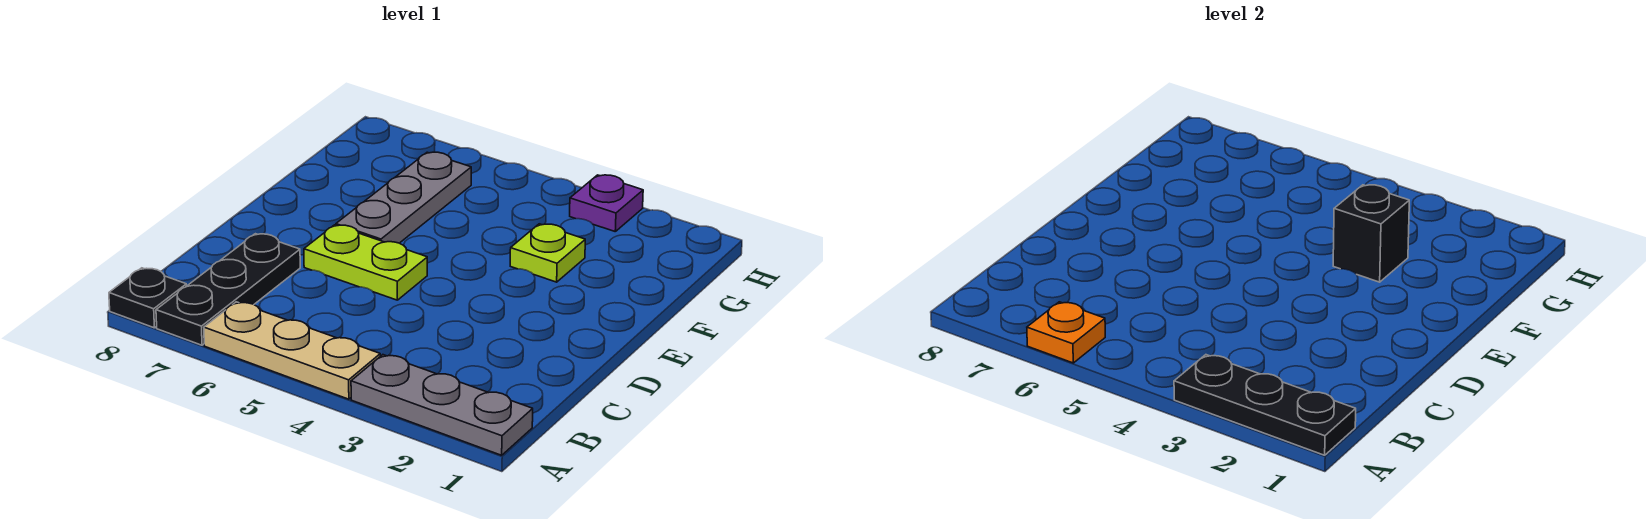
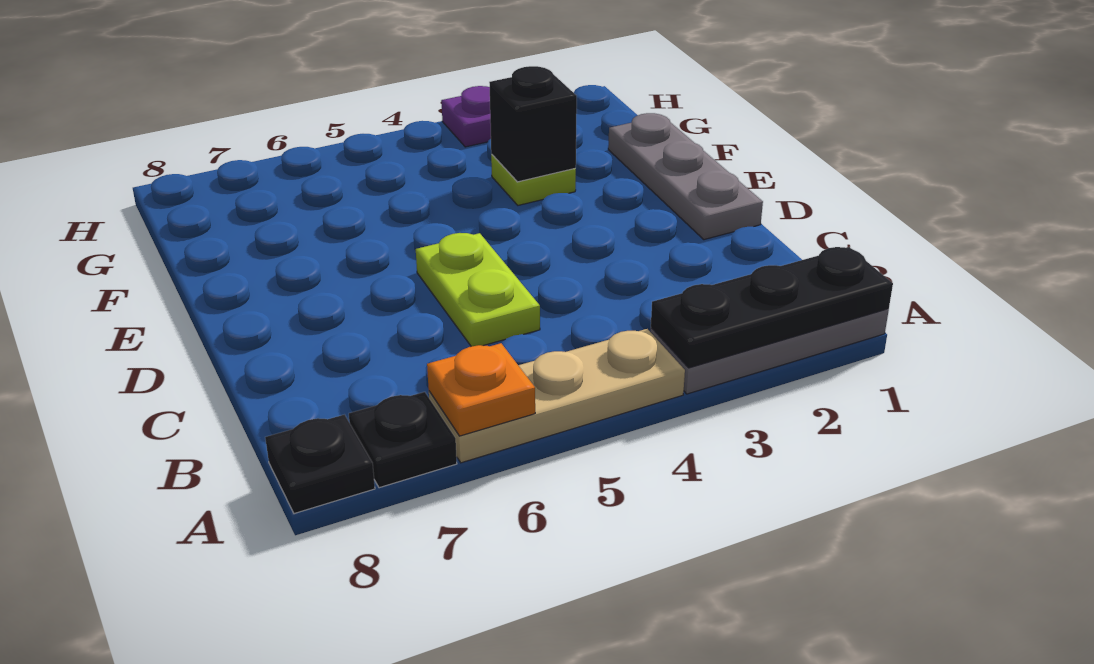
black 1x3 plate [156,234,300,345] -> black 1x1 plate [349,392,457,488]
lime 1x2 plate [304,225,427,300] -> lime 1x2 plate turned to [416,233,540,346]
grey 1x3 plate [336,152,471,243] -> grey 1x3 plate moved to [608,113,763,240]

